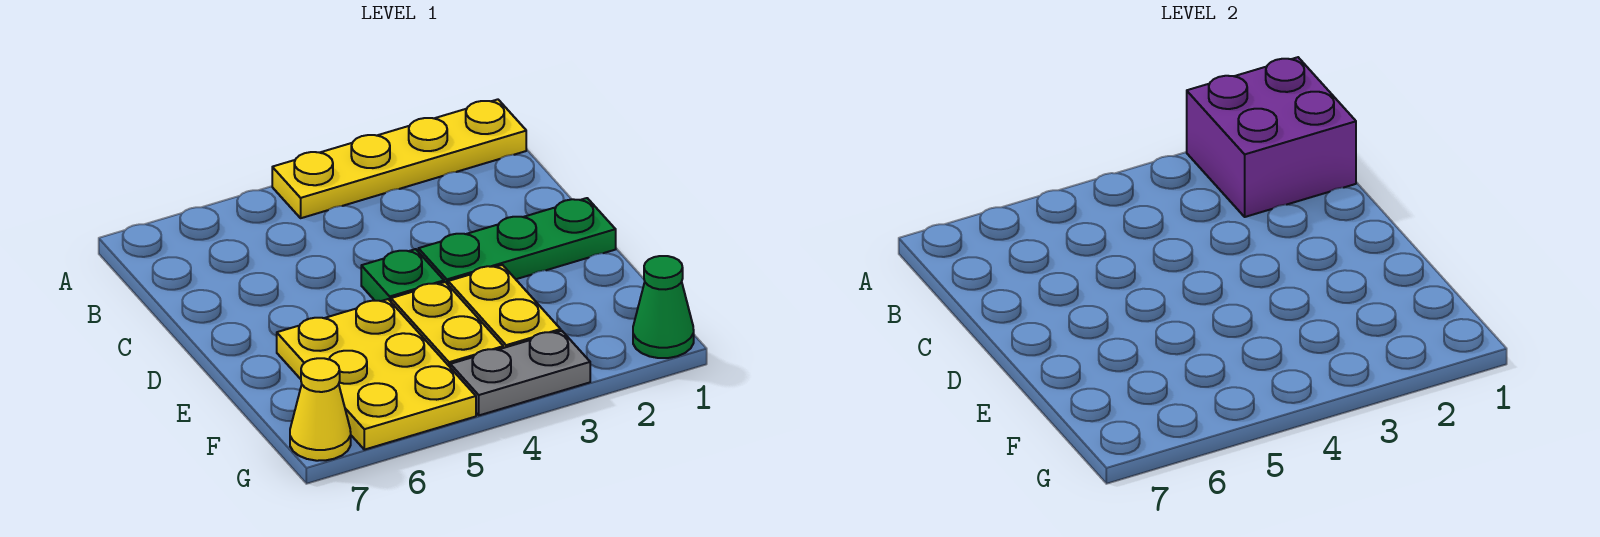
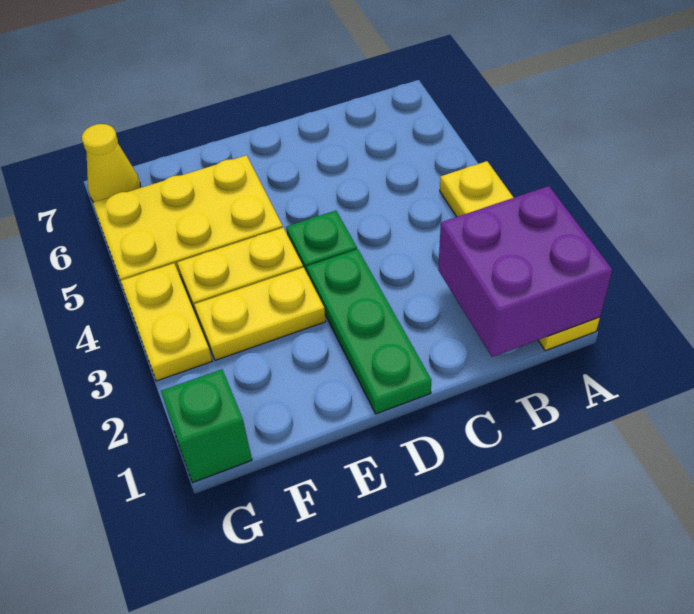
green 1x1 cone [633,256,694,358] -> green 1x1 brick [161,369,252,482]
grey 1x2 plate [450,331,590,415] -> yellow 1x2 plate [121,263,212,381]

